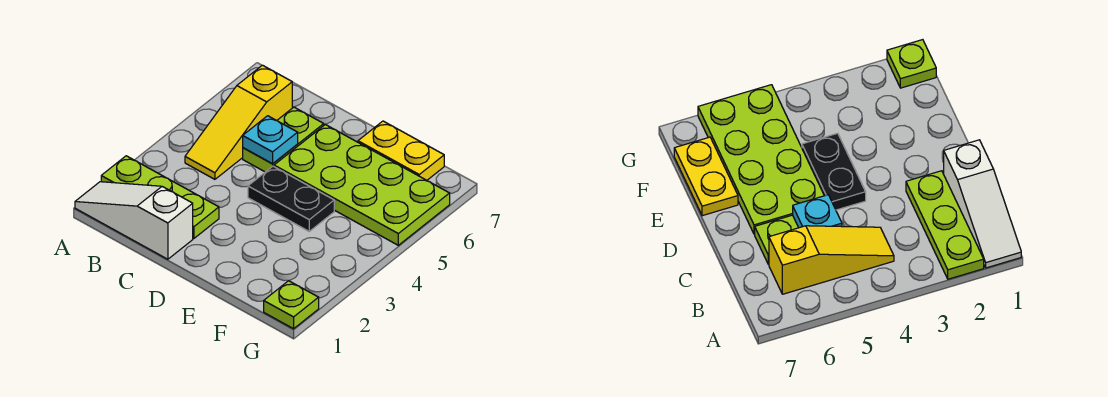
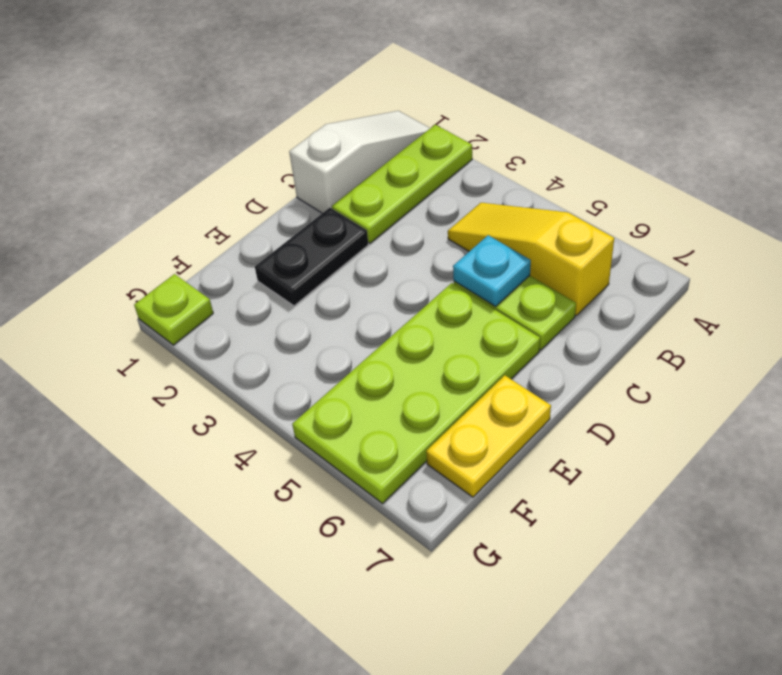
black 1x2 plate [248,166,334,231] -> black 1x2 plate moved to [255,208,368,306]

